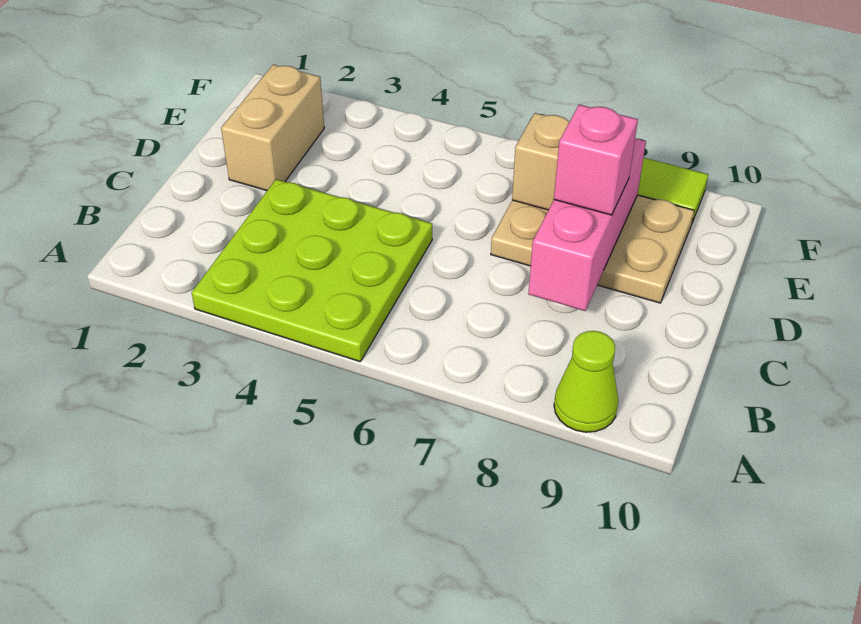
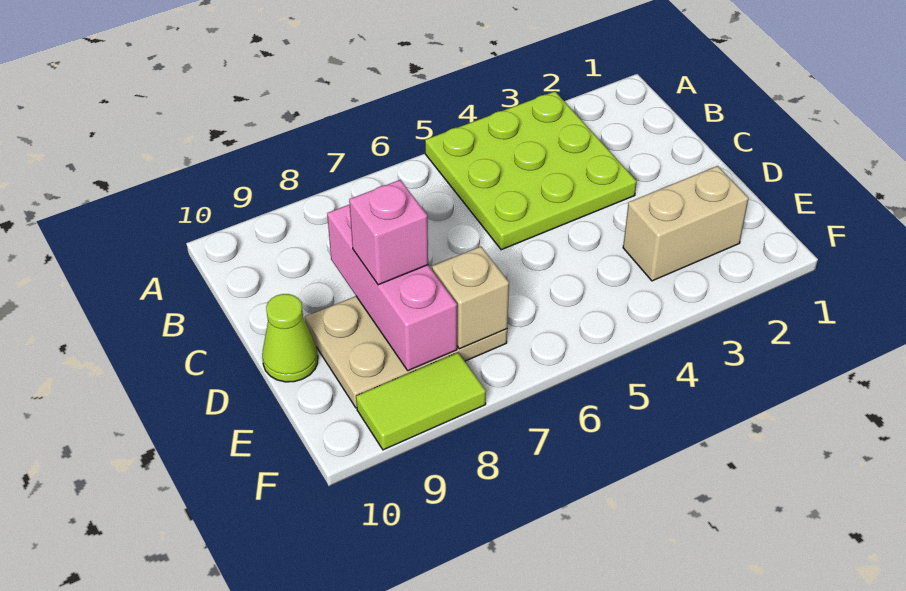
lime 1x1 cone [554,331,618,432] -> lime 1x1 cone moved to [262,294,318,382]
tan 1x2 brick [221,65,324,190] -> tan 1x2 brick turned to [623,166,749,281]

